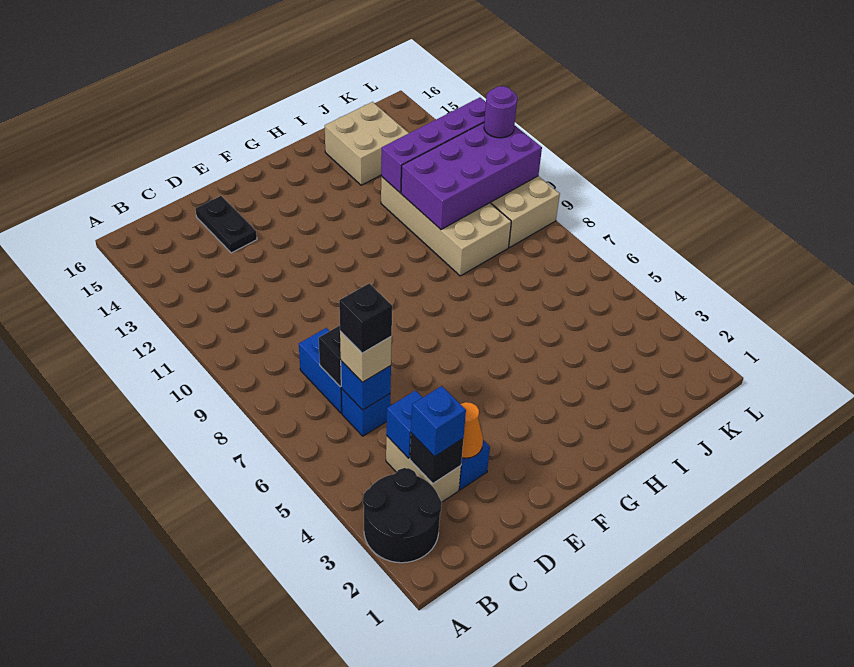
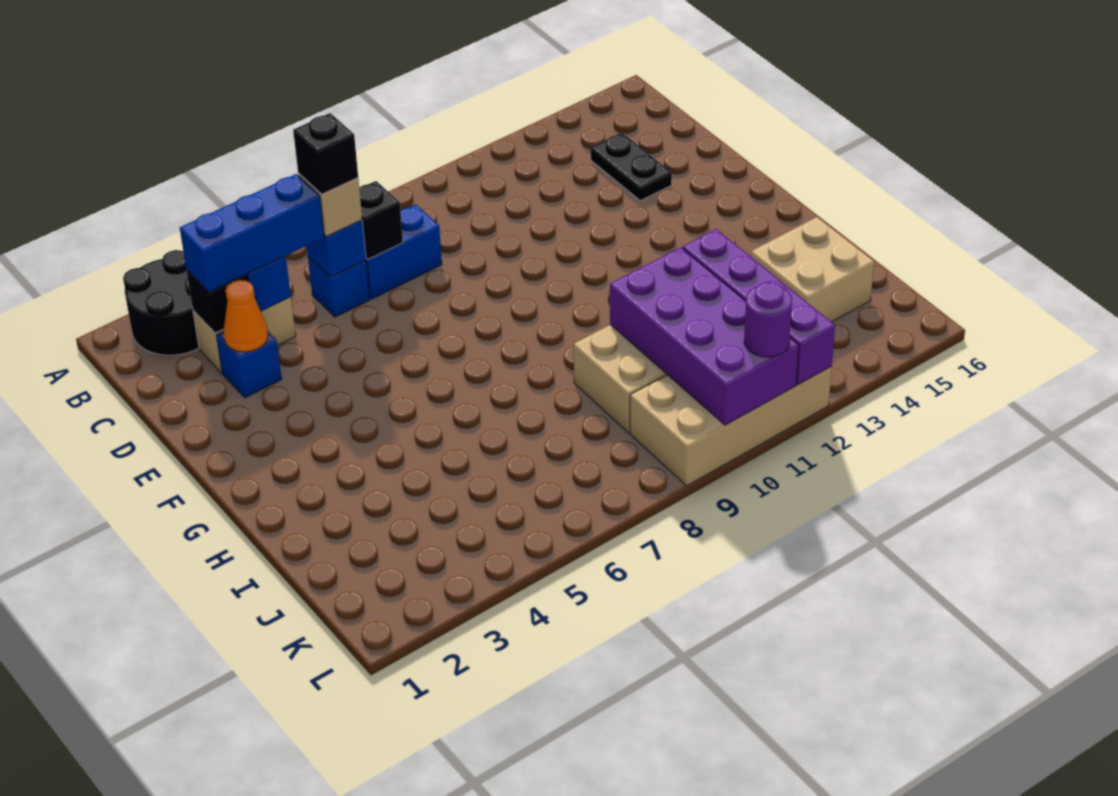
blue 1x1 brick [411,386,466,457] -> blue 1x3 brick [180,174,324,292]
black 1x2 plate [196,196,257,253] -> black 1x2 plate turned to [591,133,672,201]

